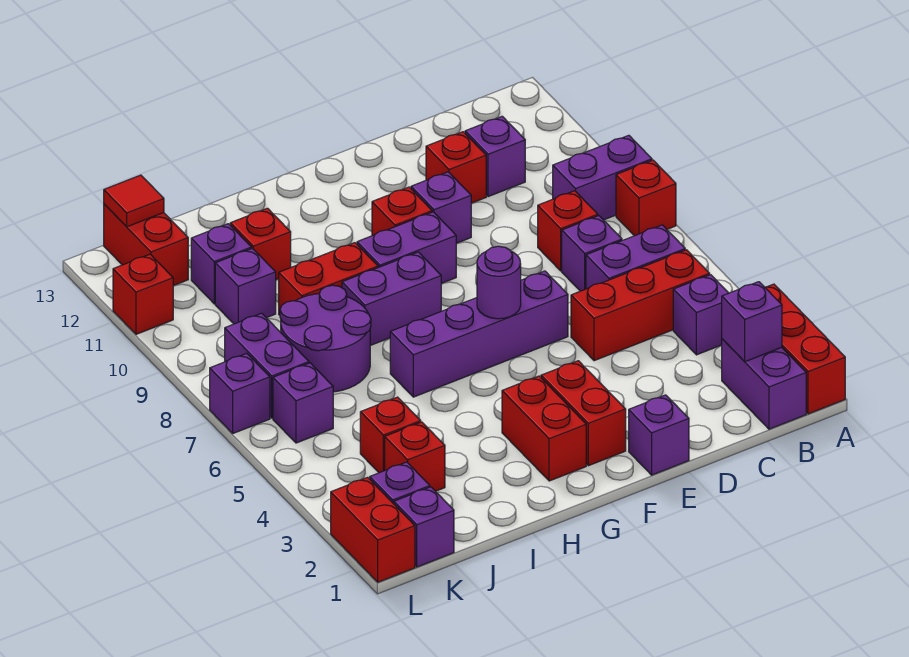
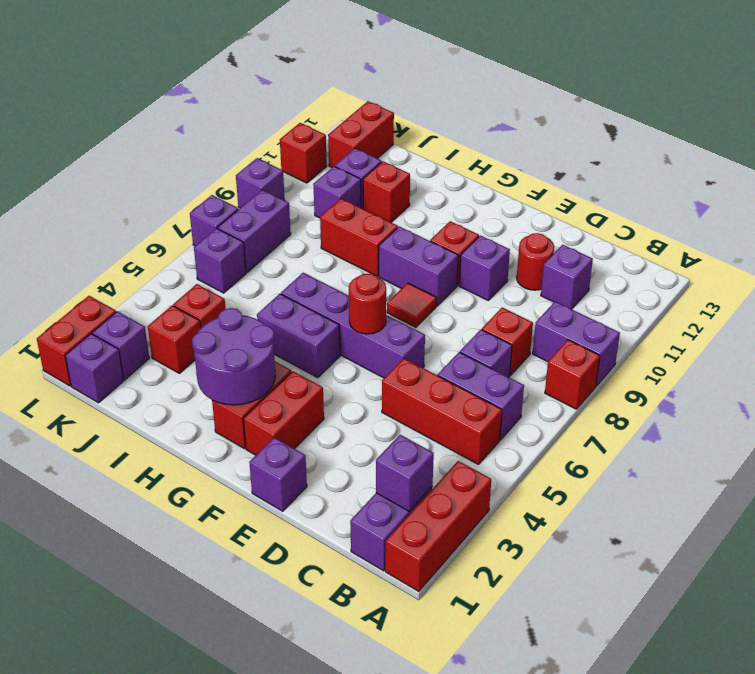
purple 1x1 brick [673,275,728,355] -> purple 1x1 brick moved to [236,158,285,208]
red 1x1 brick [426,132,486,203] -> red 1x1 round brick [517,233,554,290]
purple 1x1 round brick [477,246,521,319] -> red 1x1 round brick [349,274,386,334]
purple 1x2 brick [342,252,441,346] -> purple 1x2 brick moved to [257,294,340,378]
purple 2x2 round brick [280,285,371,392] -> purple 2x2 round brick moved to [192,308,275,405]
red 1x1 tile [104,175,164,227] -> red 1x1 tile moved to [387,283,437,327]

